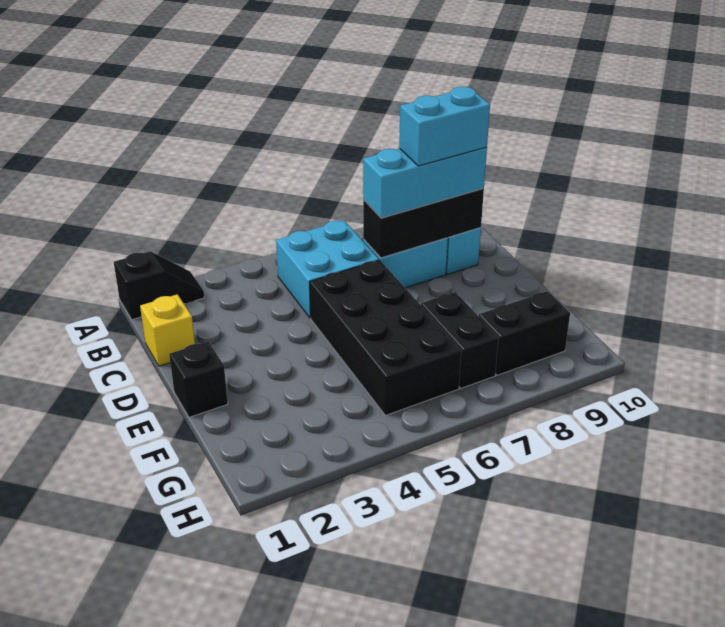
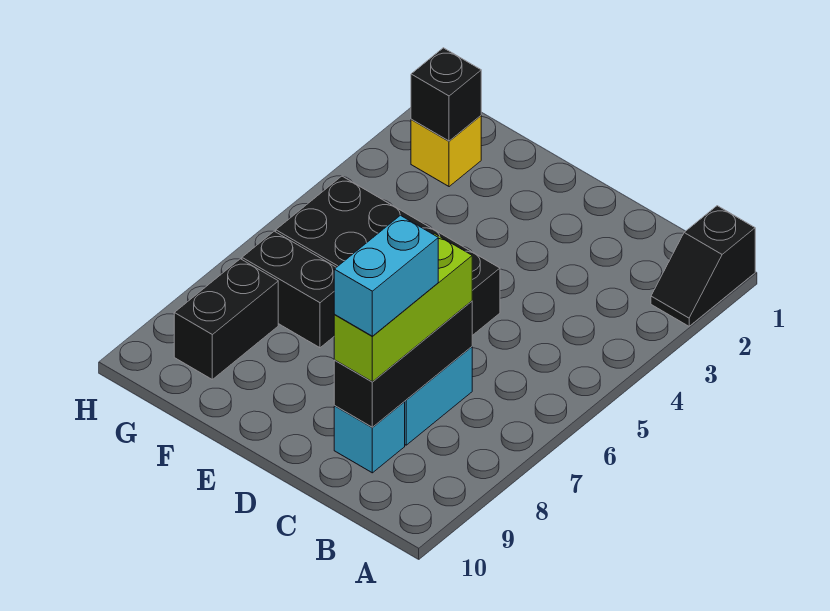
cyan 2x2 brick [276,220,379,318] -> none
yellow 1x1 brick [140,294,195,366] -> yellow 1x1 brick moved to [411,116,481,187]
cyan 1x3 brick [363,147,487,218] -> lime 1x3 brick [334,233,472,382]
black 1x1 brick [169,342,228,417] -> black 1x1 brick moved to [411,48,481,141]

